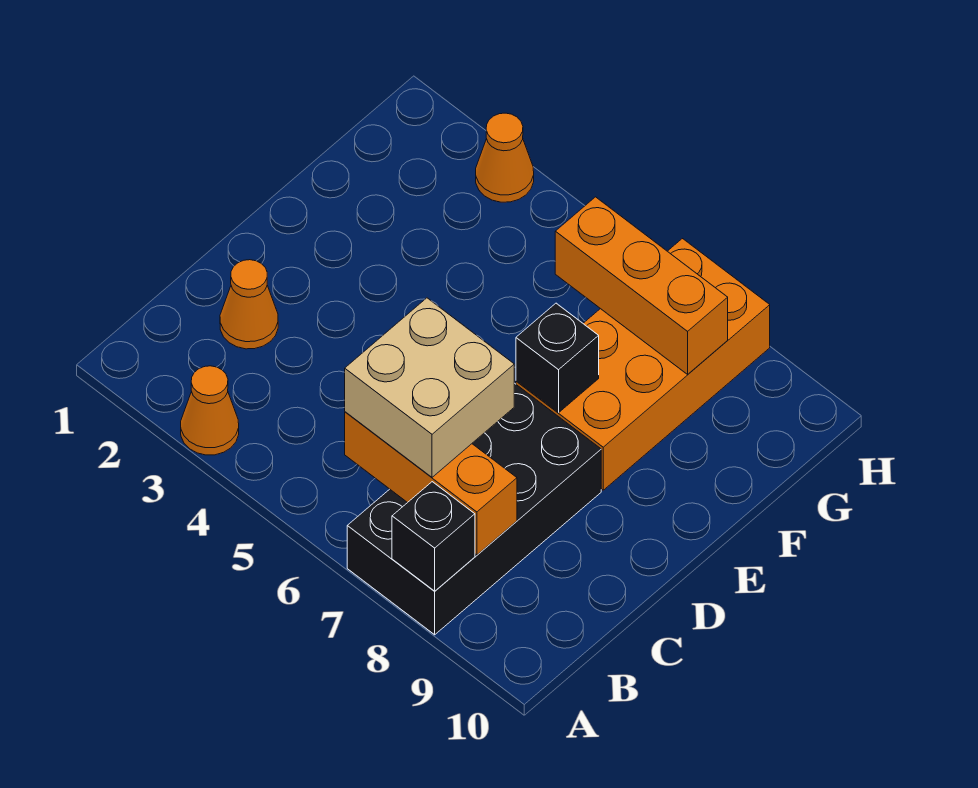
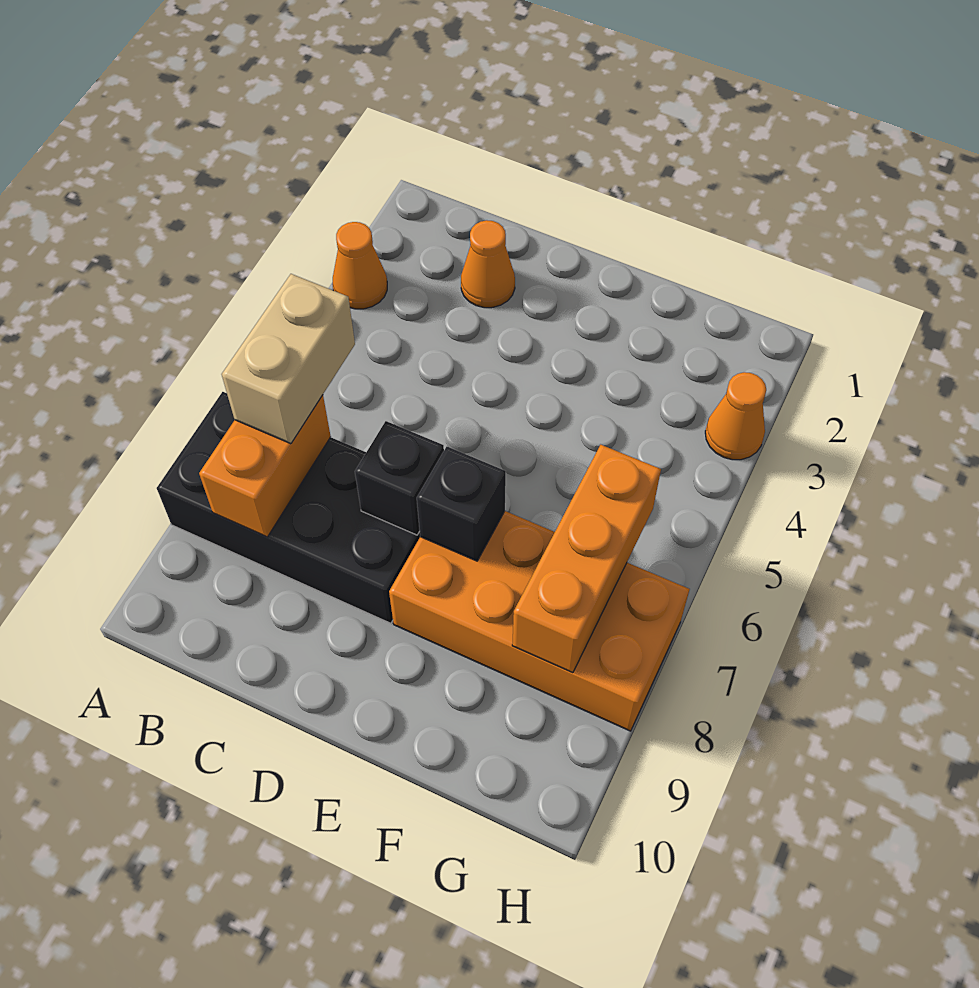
black 1x1 brick [392,482,475,591] -> black 1x1 brick moved to [355,421,444,535]
orange 1x3 brick [345,412,517,555] -> orange 1x2 brick [199,395,331,537]
tan 2x2 brick [345,298,514,477] -> tan 1x2 brick [222,274,355,444]

